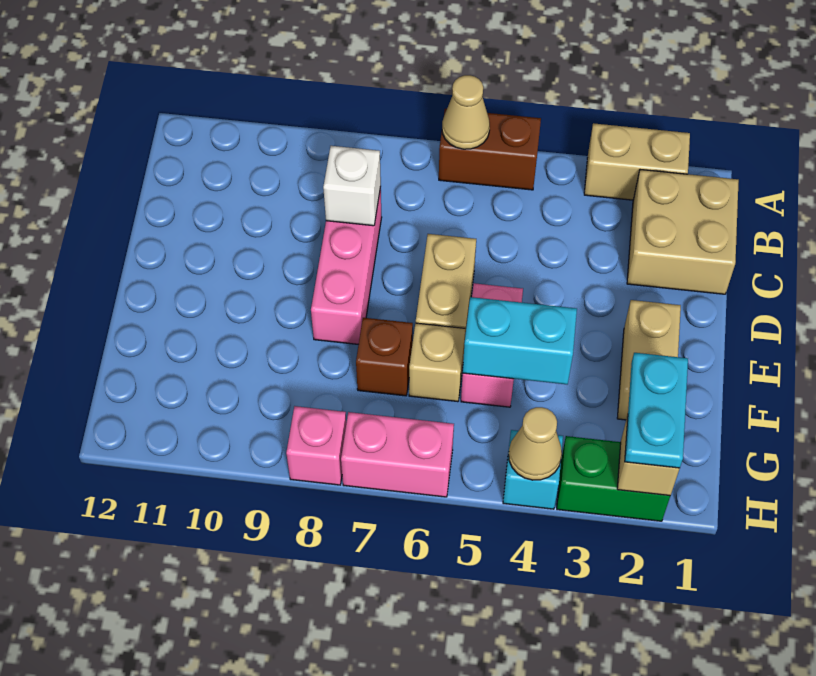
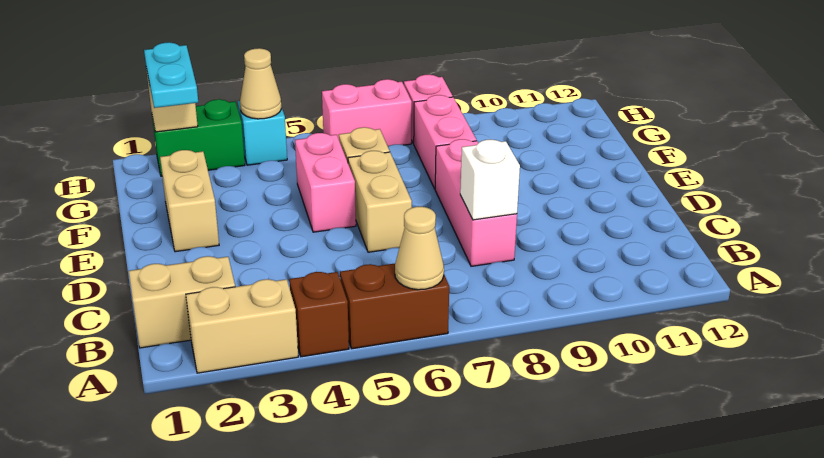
tan 2x2 brick [627,170,739,294] -> tan 1x2 brick [129,256,235,348]
cyan 1x2 brick [463,297,577,384] -> none
brown 1x1 brick [356,318,413,396] -> brown 1x1 brick moved to [289,272,349,357]
none -> pink 1x2 brick [414,95,476,189]

